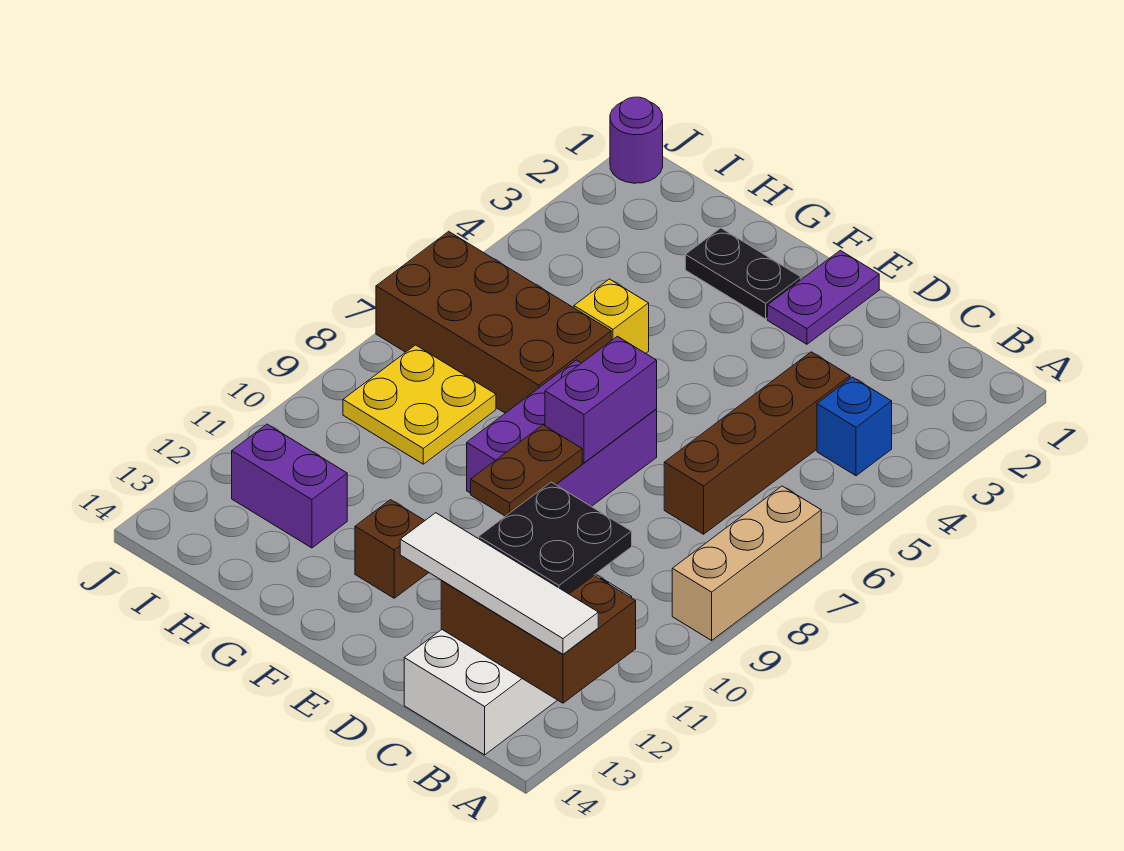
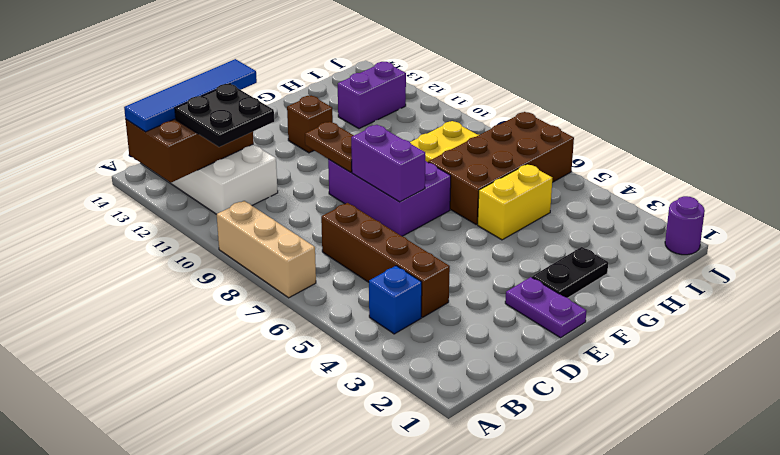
white 1x4 tile [400,513,598,654] -> blue 1x4 tile [124,59,257,132]
yellow 1x1 brick [574,279,649,353] -> yellow 1x2 brick [478,164,552,240]

